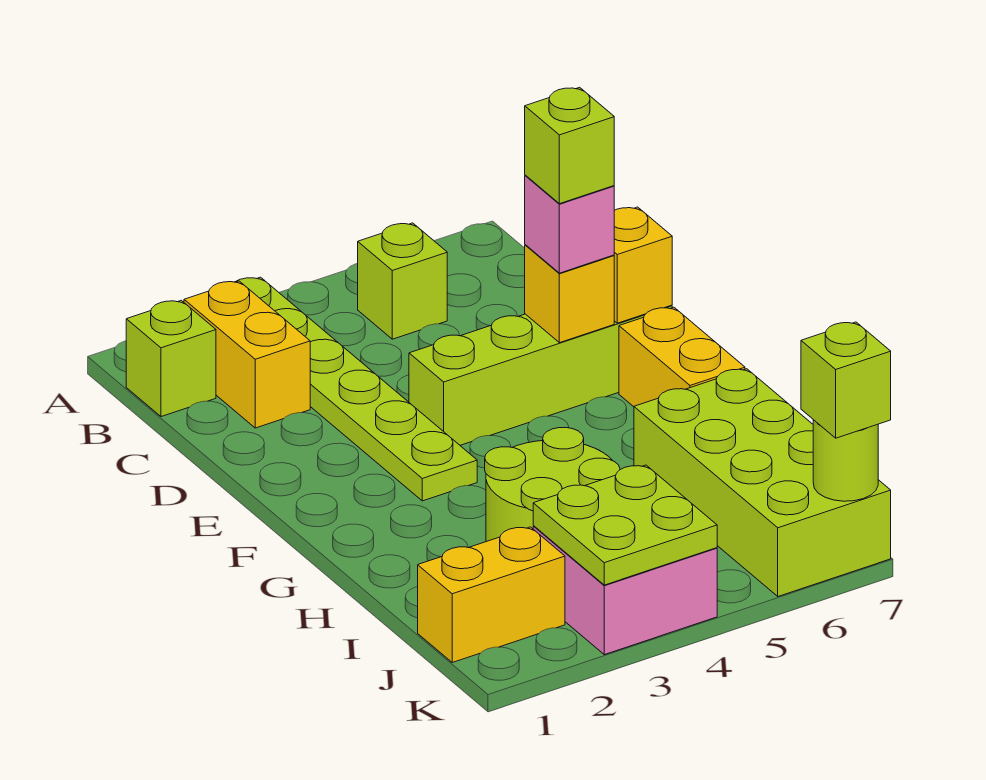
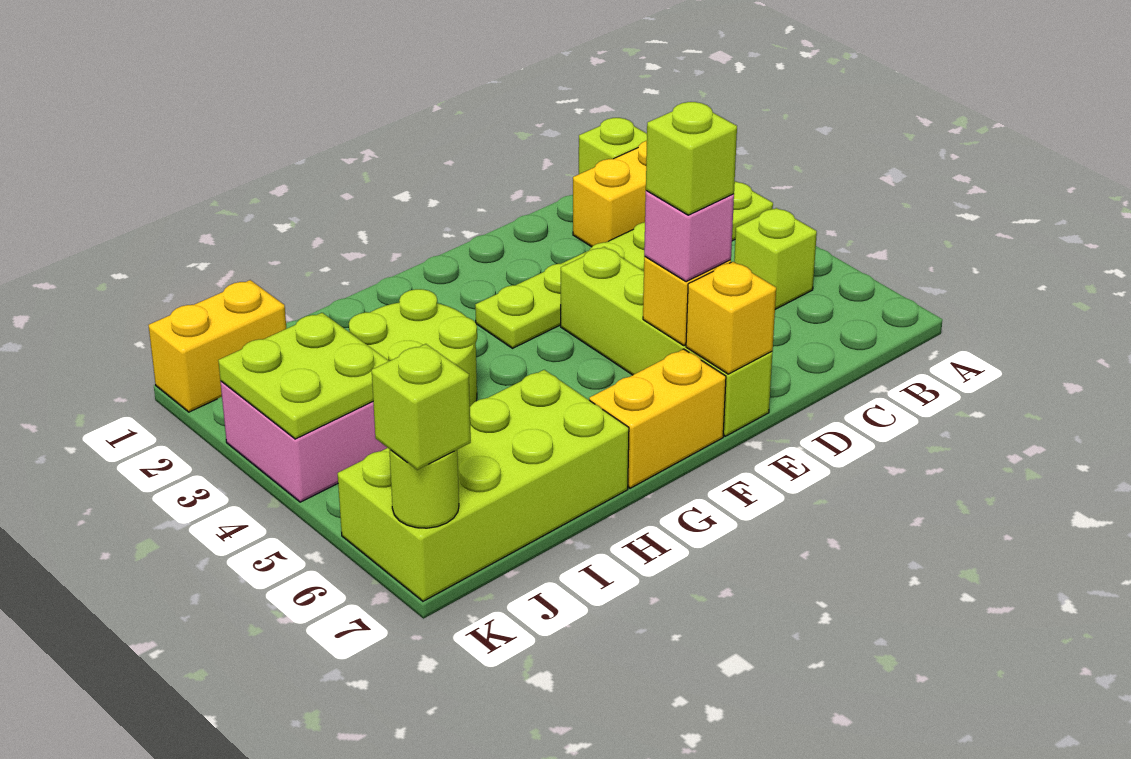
yellow 1x2 brick [418,527,565,662] -> yellow 1x2 brick turned to [148,280,286,412]

